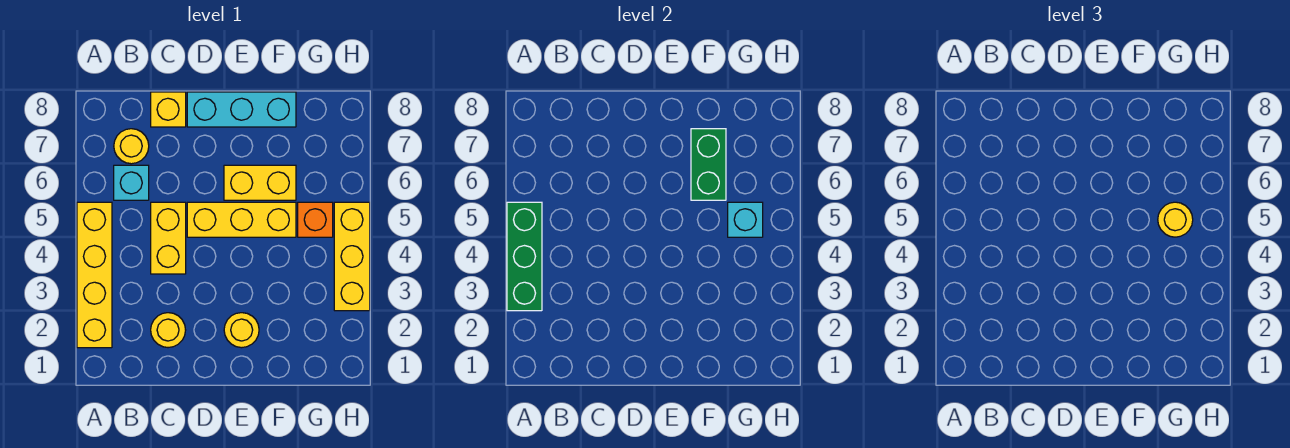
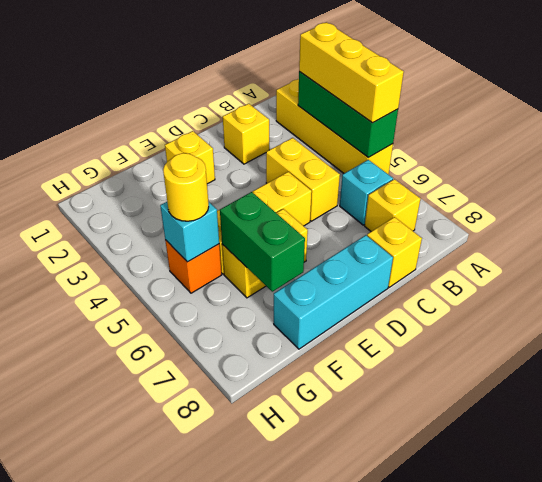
yellow 1x1 round brick [114,129,149,164] -> yellow 1x1 brick [365,179,421,231]
yellow 1x1 round brick [151,313,186,348] -> yellow 1x1 brick [223,104,269,164]
yellow 1x1 round brick [224,313,259,348] -> yellow 1x1 brick [165,131,215,184]
yellow 1x3 brick [334,202,370,311] -> yellow 1x3 brick moved to [299,22,404,123]

